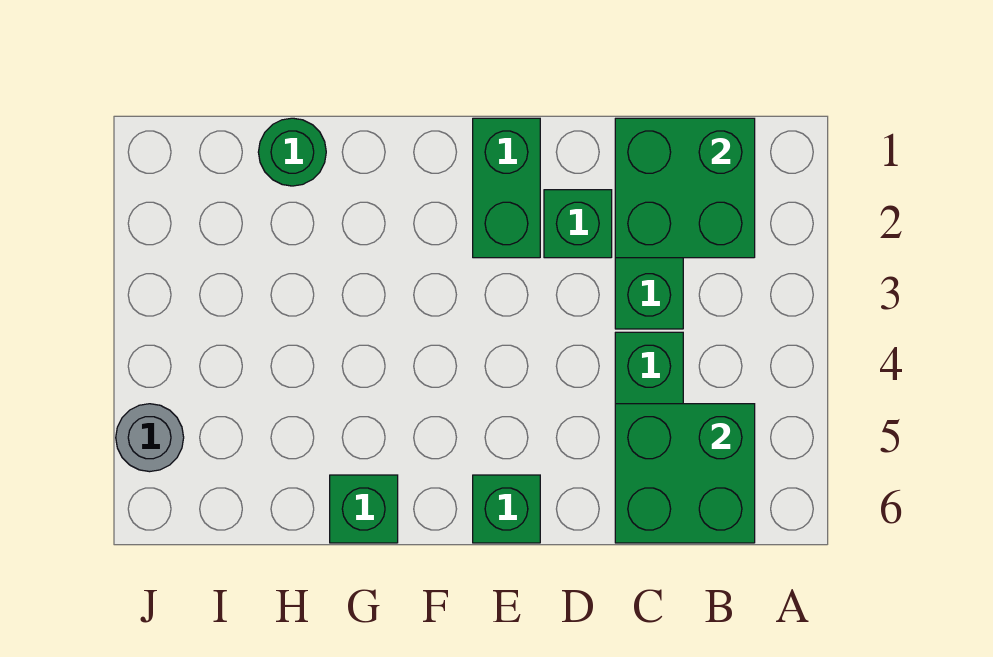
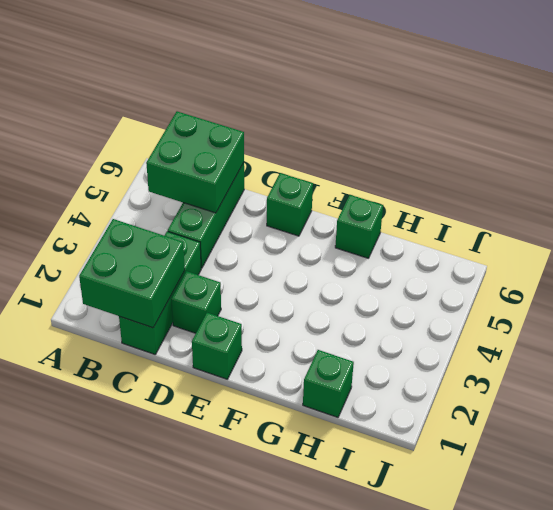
green 1x2 brick [473,118,540,258] -> green 1x1 brick [192,313,242,379]
green 1x1 round brick [258,118,326,186] -> green 1x1 brick [303,350,354,417]
grey 1x1 round brick [116,404,184,472] -> none

